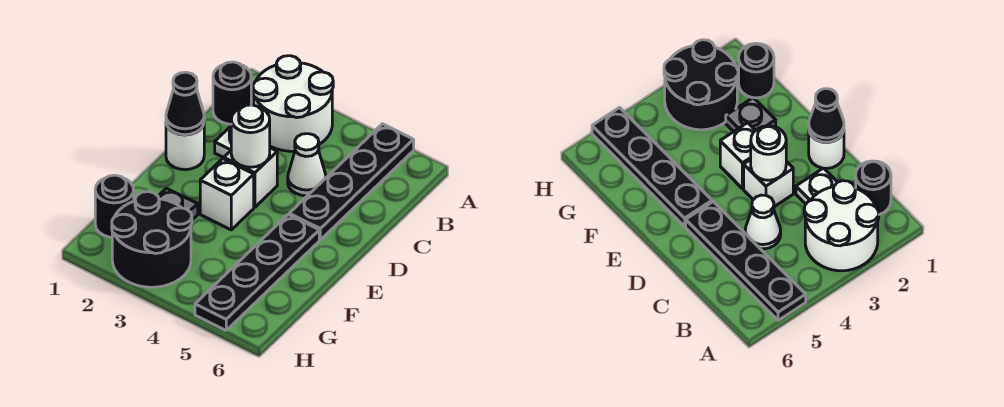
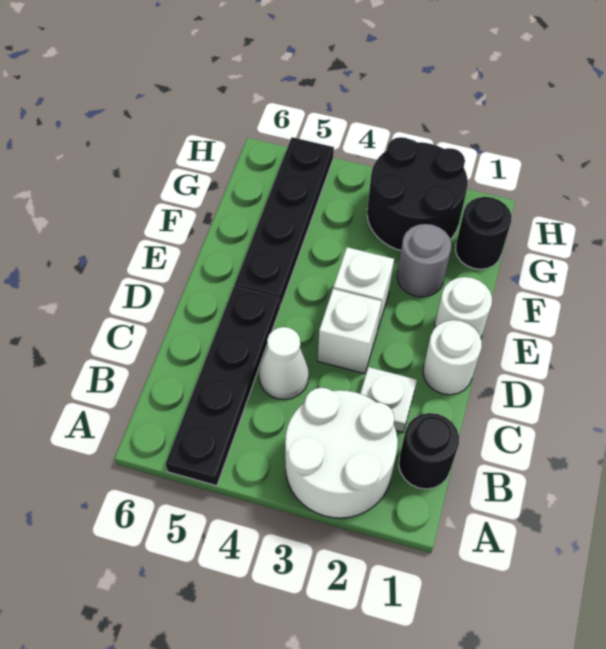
black 1x1 cone [166,72,204,135] -> none
white 1x1 round brick [231,105,270,167] -> white 1x1 round brick moved to [435,277,492,338]
grey 1x1 plate [158,188,198,220] -> grey 1x1 round brick [397,224,451,297]

